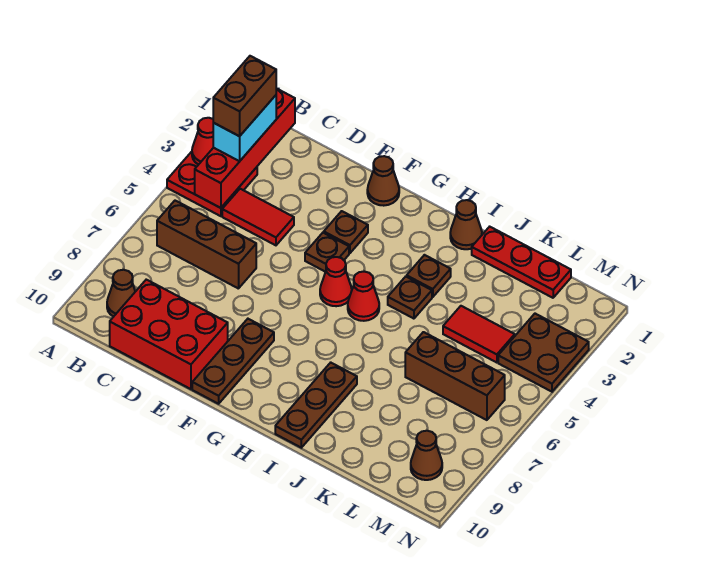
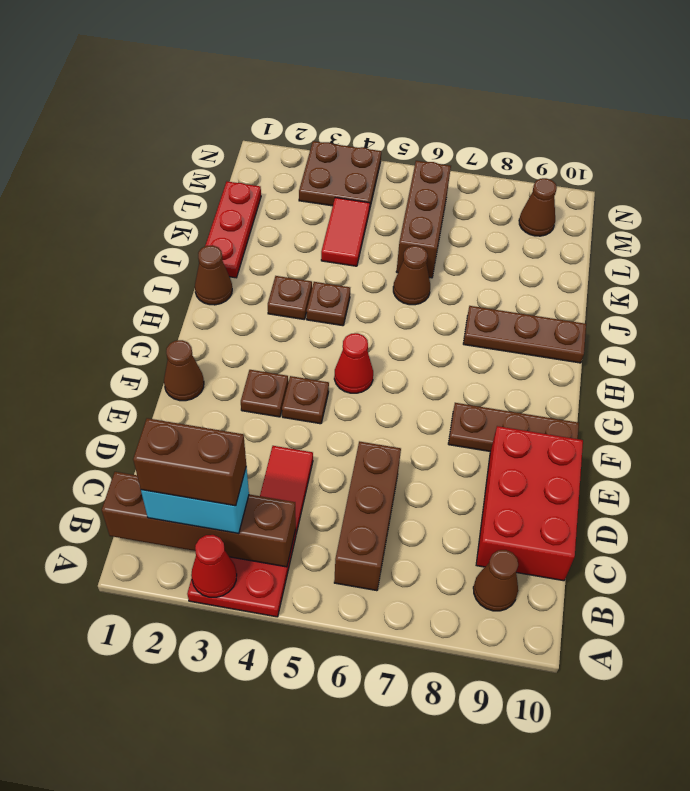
red 1x4 brick [195,88,295,208] -> brown 1x4 brick [102,472,296,567]
red 1x1 cone [348,271,379,321] -> none
none -> brown 1x1 cone [393,246,430,305]

